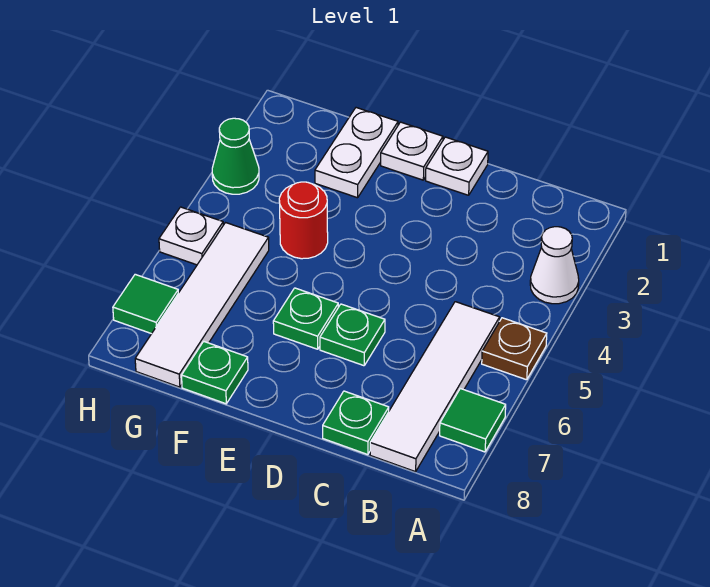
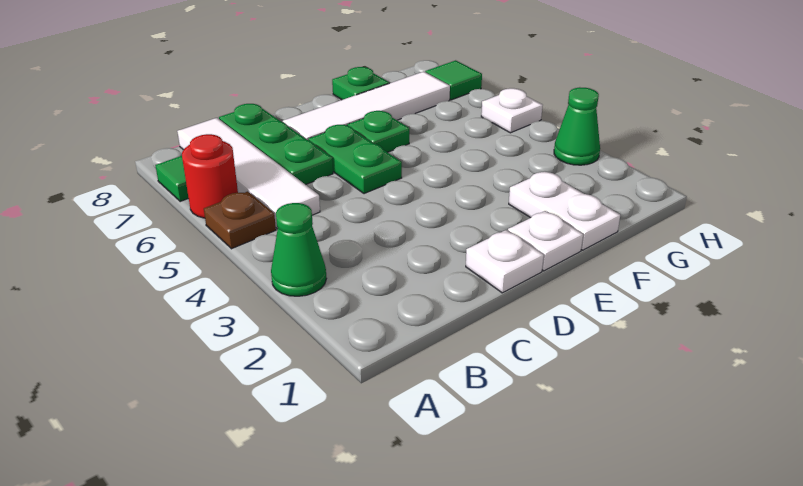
white 1x1 cone [530,227,579,304] -> green 1x1 cone [271,203,326,296]
green 1x1 plate [323,391,389,455] -> green 1x3 plate [219,104,333,185]
green 1x1 plate [320,304,385,366] -> green 1x2 plate [308,125,402,194]
red 1x1 round brick [279,182,328,259] -> red 1x1 round brick moved to [182,134,238,218]
white 1x4 tile [135,223,269,387] -> white 1x4 tile turned to [283,72,450,140]

